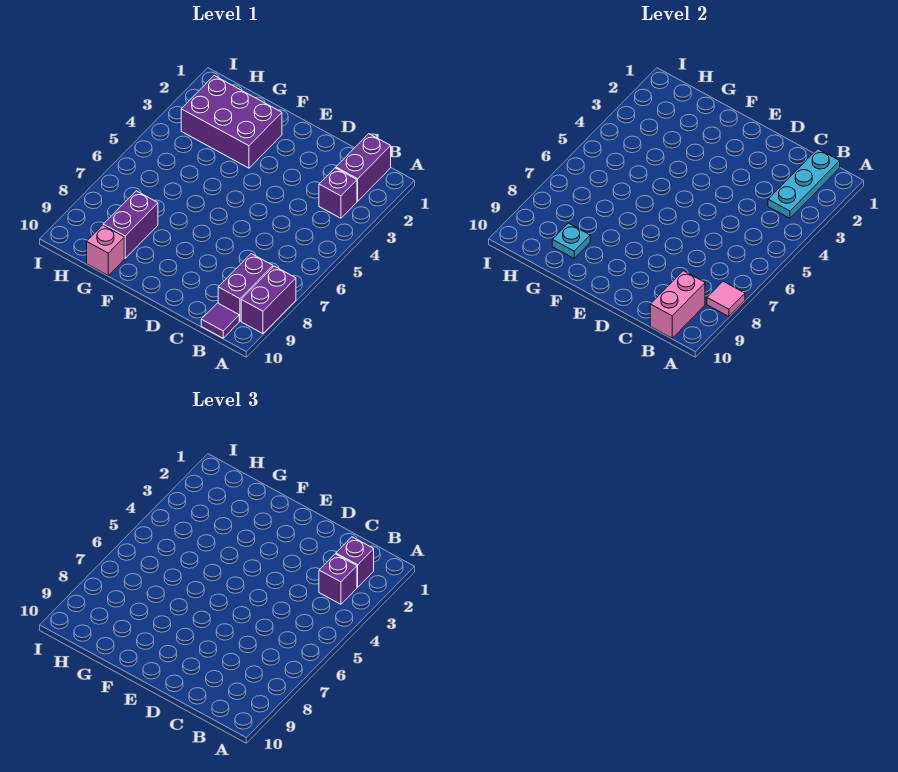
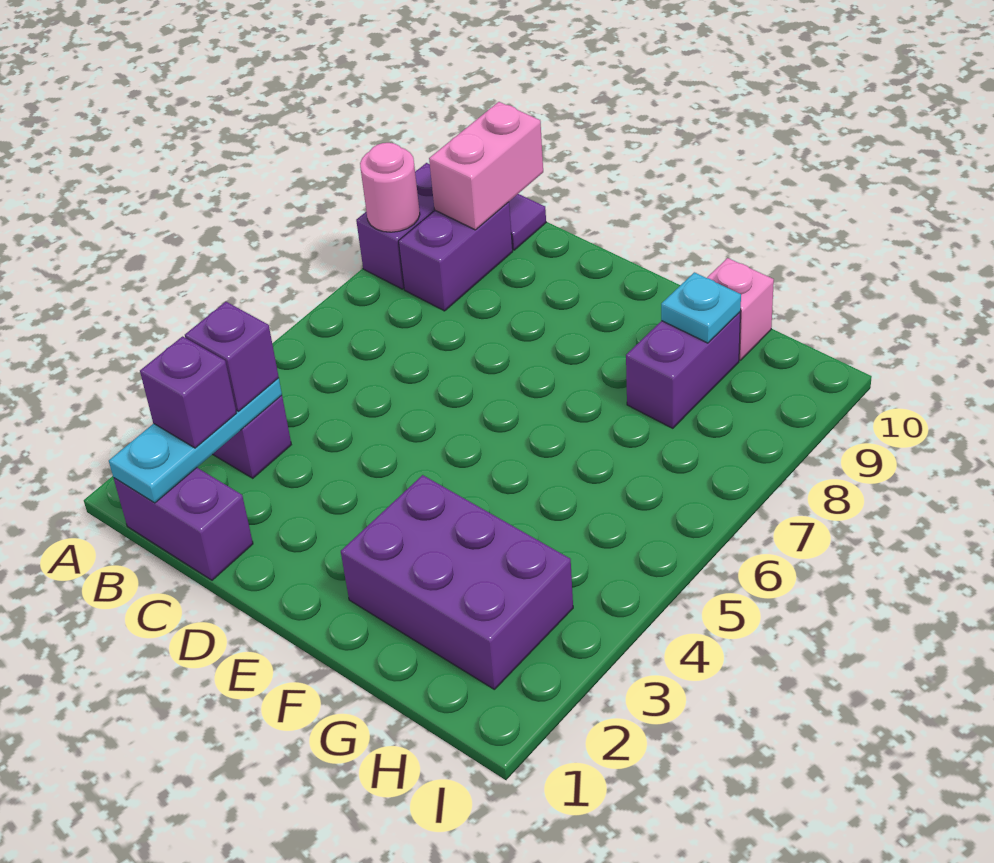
pink 1x1 tile [707,281,745,317] -> pink 1x1 round brick [360,143,420,232]
purple 1x2 brick [336,134,391,201] -> purple 1x2 brick turned to [114,468,253,580]

